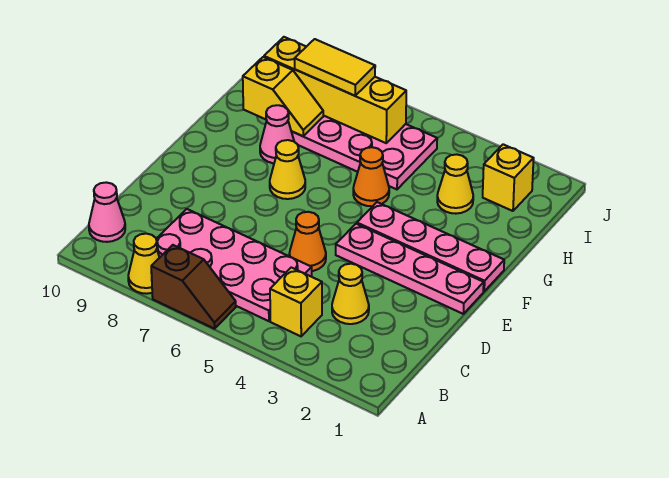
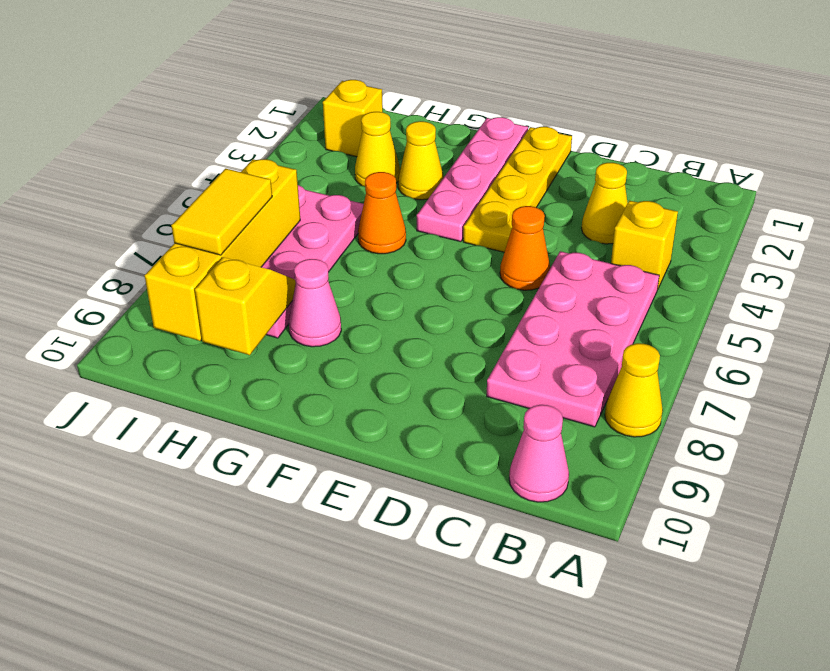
brown 1x2 slope [151,245,236,329] -> none
pink 1x4 plate [336,224,484,314] -> yellow 1x4 plate [463,127,572,252]
yellow 1x1 cone [270,140,305,199] -> yellow 1x1 cone moved to [398,121,444,200]

